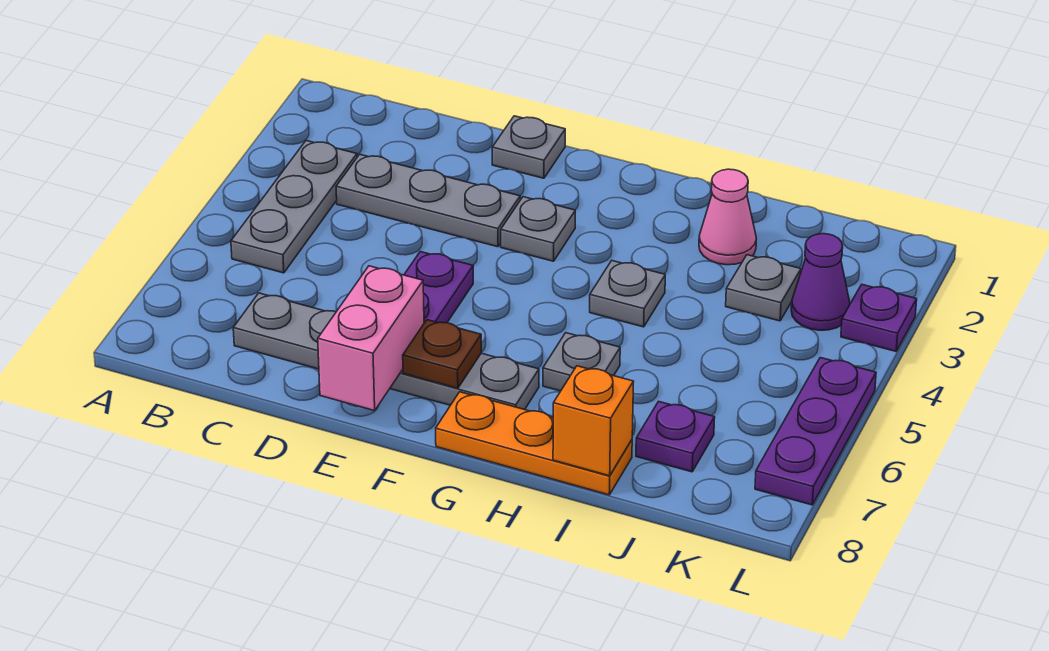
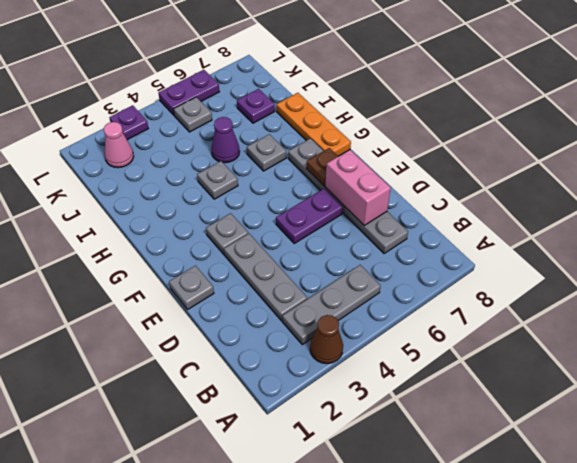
none -> brown 1x1 cone [310,315,343,364]
pink 1x2 brick [318,266,424,411] -> pink 1x2 brick turned to [325,150,391,225]
pink 1x1 cone [699,169,756,265] -> pink 1x1 cone moved to [104,122,134,168]
orange 1x1 brick [553,366,634,476] -> none
grey 1x1 plate [726,255,801,321] -> grey 1x1 plate moved to [174,97,212,132]
purple 1x1 cone [791,234,850,330] -> purple 1x1 cone moved to [211,117,240,163]
purple 1x3 plate [755,358,876,505] -> purple 1x2 plate [158,70,219,115]

